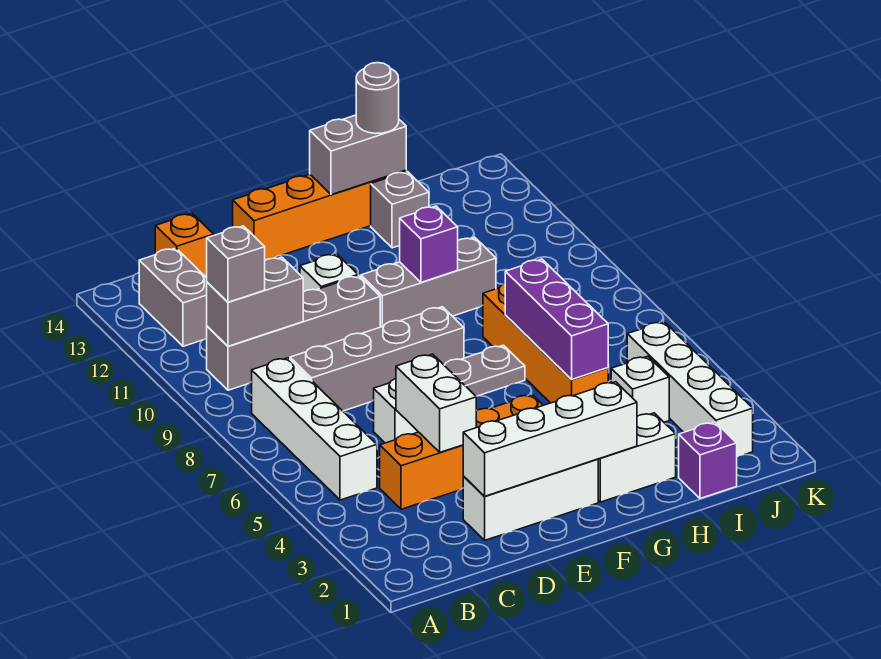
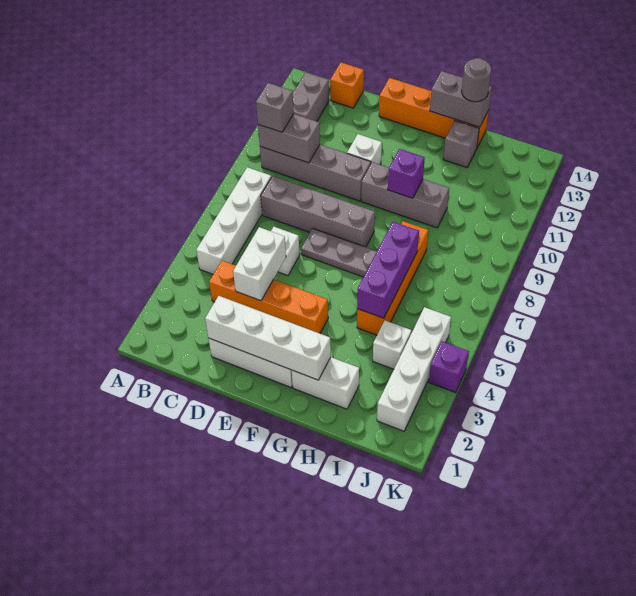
purple 1x1 brick [679,422,737,498] -> purple 1x1 brick moved to [429,341,469,393]

